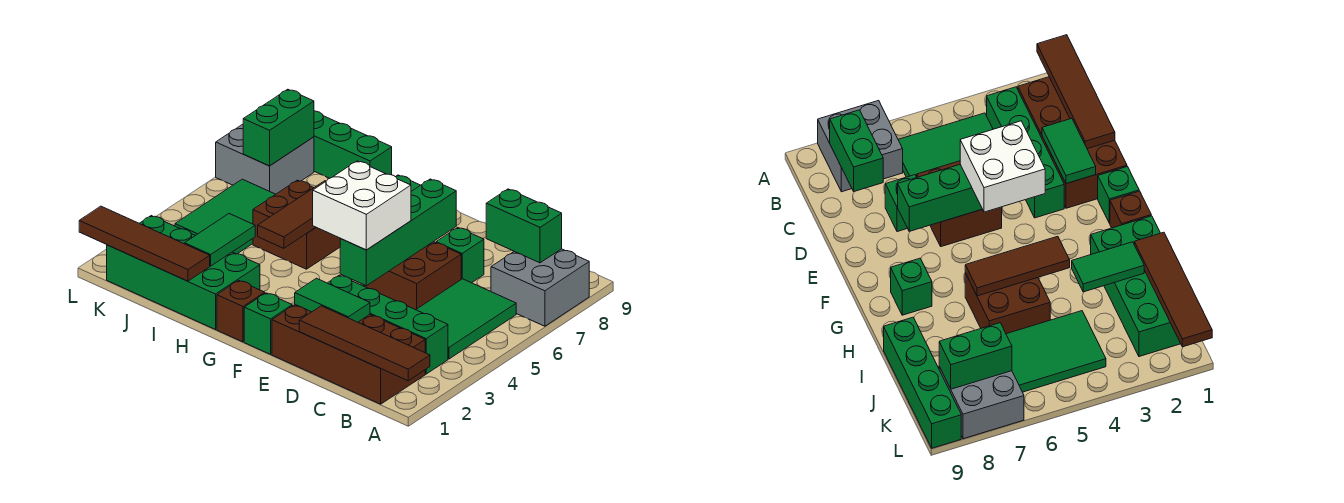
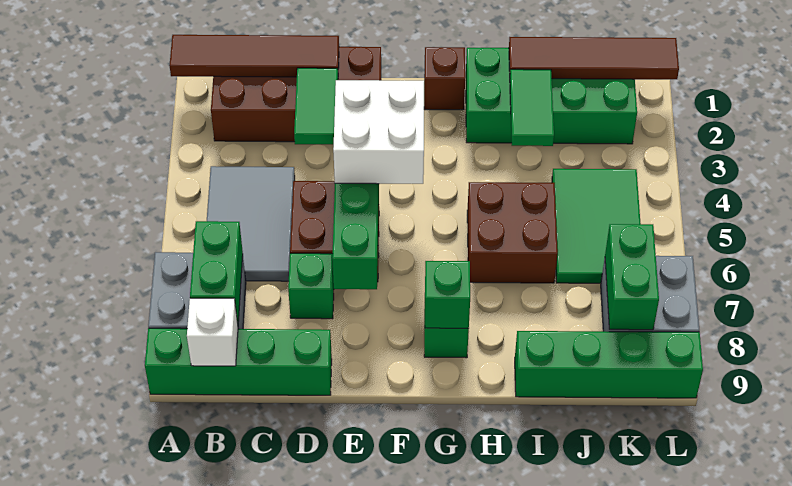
green 1x4 brick [328,275,448,374] -> green 1x4 brick moved to [145,328,332,395]
green 2x3 tile [416,279,516,359] -> grey 2x3 tile [207,166,295,281]
green 1x2 brick [486,189,562,263] -> green 1x2 brick turned to [190,221,243,323]
none -> white 1x1 brick [187,298,238,366]
green 1x2 tile [295,278,370,322] -> green 1x2 tile turned to [294,68,338,144]
green 1x1 brick [244,293,292,354] -> green 1x1 brick moved to [425,261,470,328]
brown 1x3 tile [258,181,326,248] -> none

